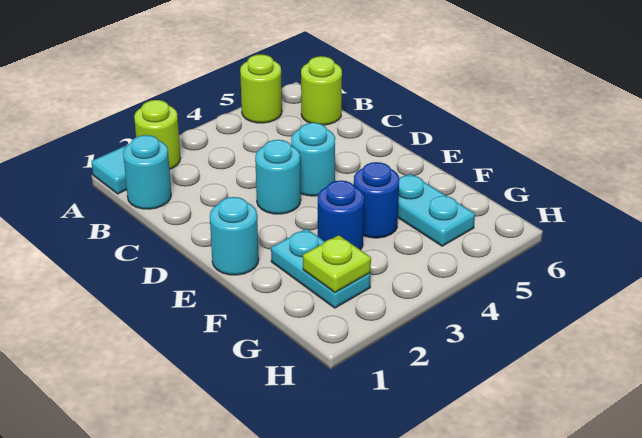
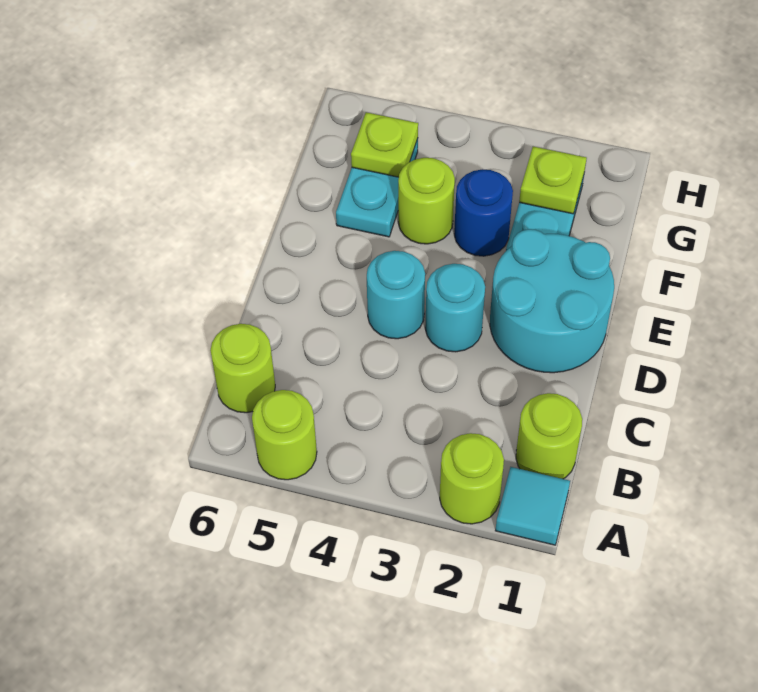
cyan 1x1 round brick [123,135,171,209] -> lime 1x1 round brick [516,393,582,479]
cyan 1x1 round brick [210,197,259,275] -> cyan 2x2 round brick [490,229,614,373]
blue 1x1 round brick [354,162,399,238] -> lime 1x1 round brick [398,158,455,244]
none -> lime 1x1 plate [351,112,418,177]

